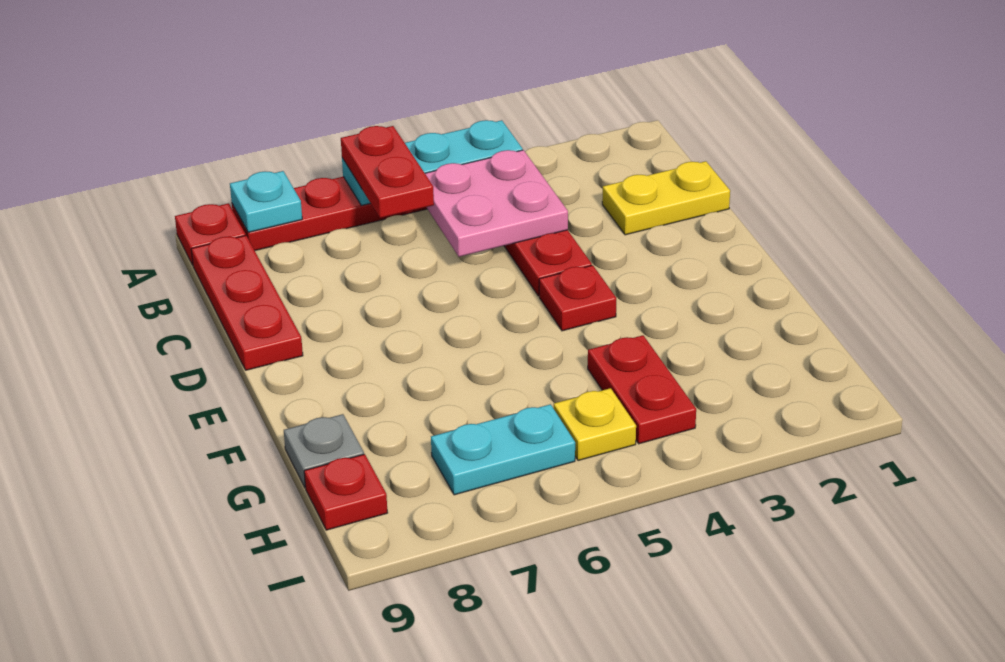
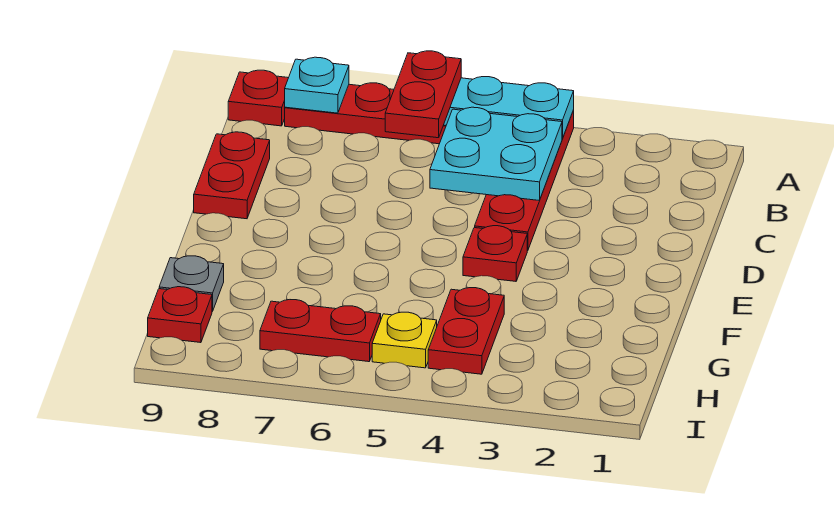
pink 2x2 plate [425,150,568,257] -> cyan 2x2 plate [430,107,562,201]
red 1x3 plate [191,236,303,370] -> red 1x2 plate [194,132,270,219]
yellow 1x2 plate [602,161,730,235] -> none
cyan 1x2 plate [431,404,575,495] -> red 1x2 plate [260,300,381,362]

